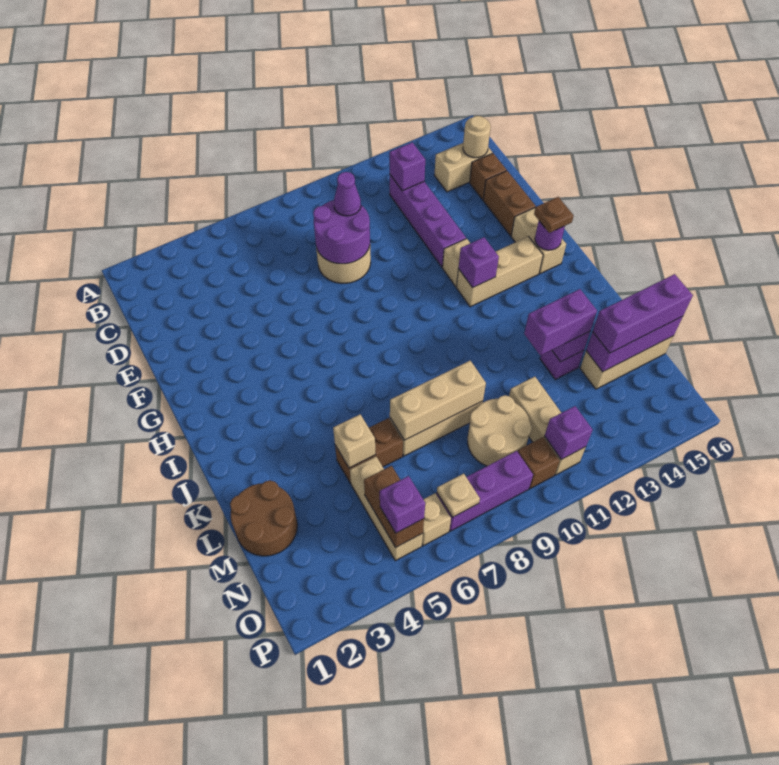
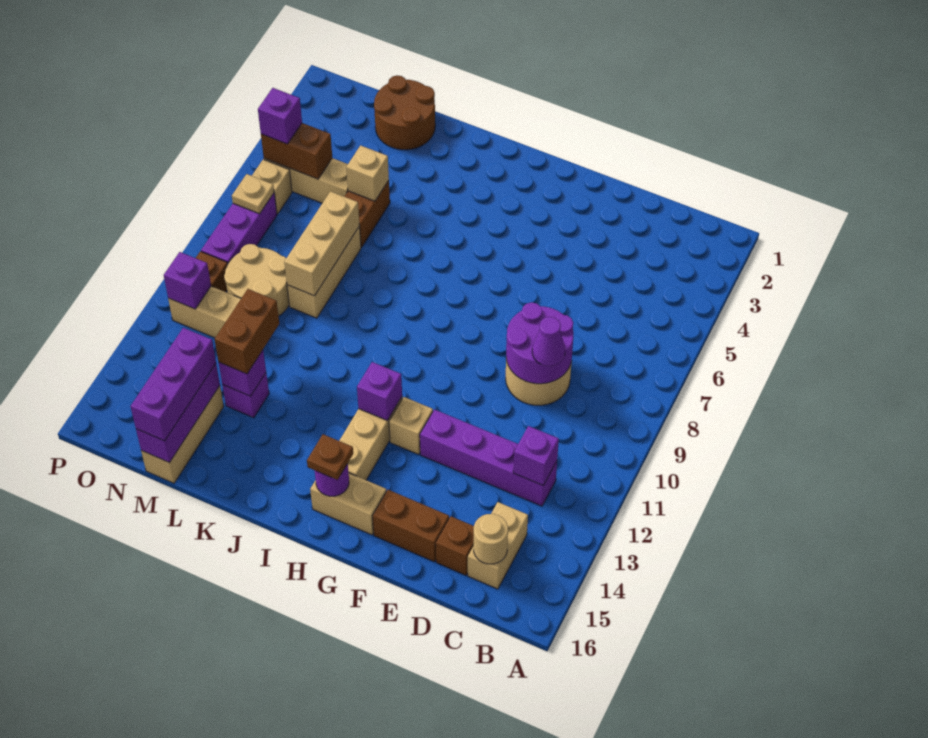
purple 1x2 brick [524,289,597,356] -> brown 1x2 brick [215,289,279,374]

